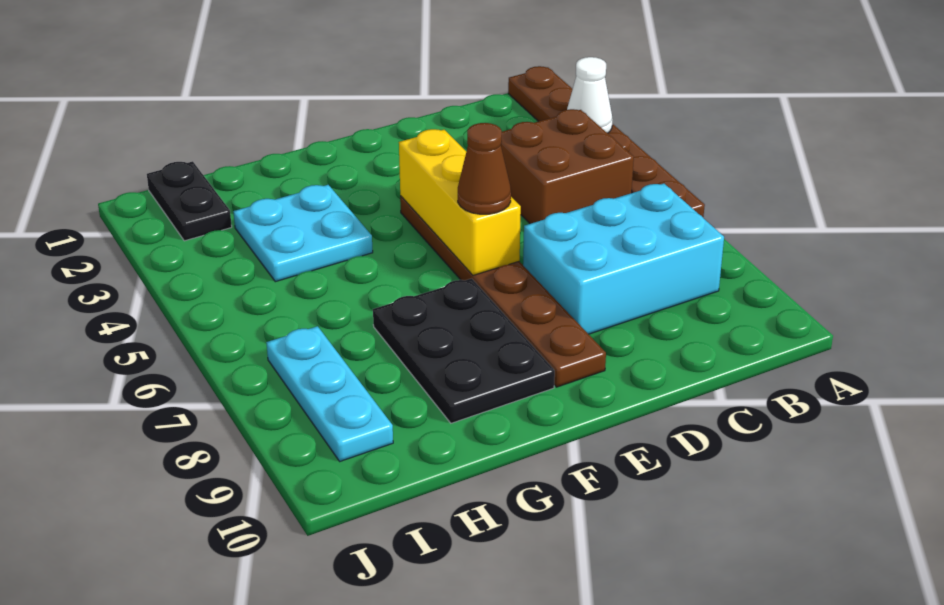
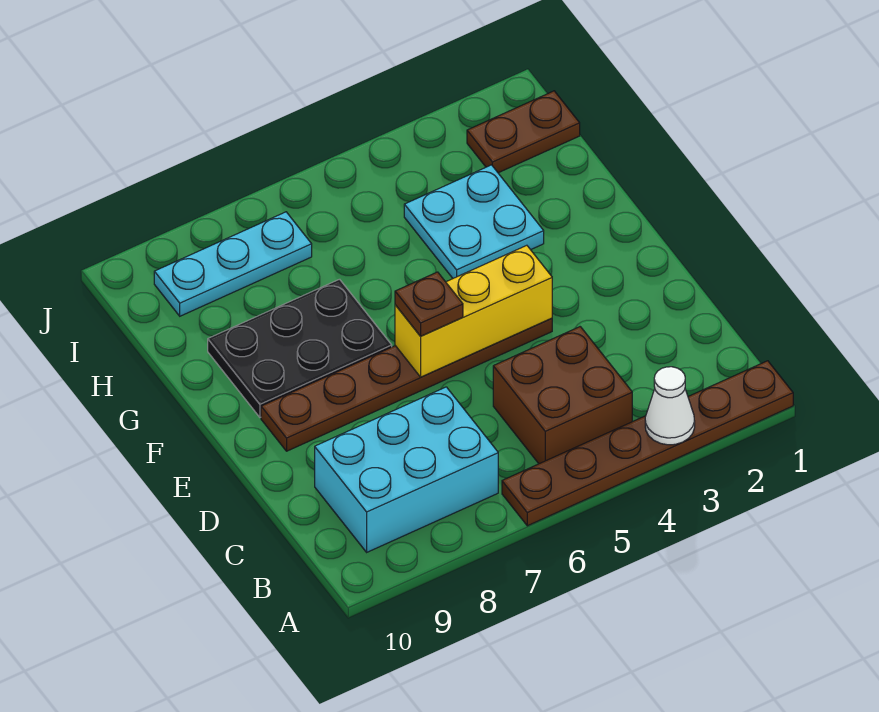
cyan 2x3 brick [523,184,724,334] -> cyan 2x3 brick turned to [315,387,498,552]
brown 1x1 cone [458,123,511,214] -> brown 1x1 plate [395,272,463,336]
black 1x2 plate [147,161,232,241] -> brown 1x2 plate [467,91,580,173]

